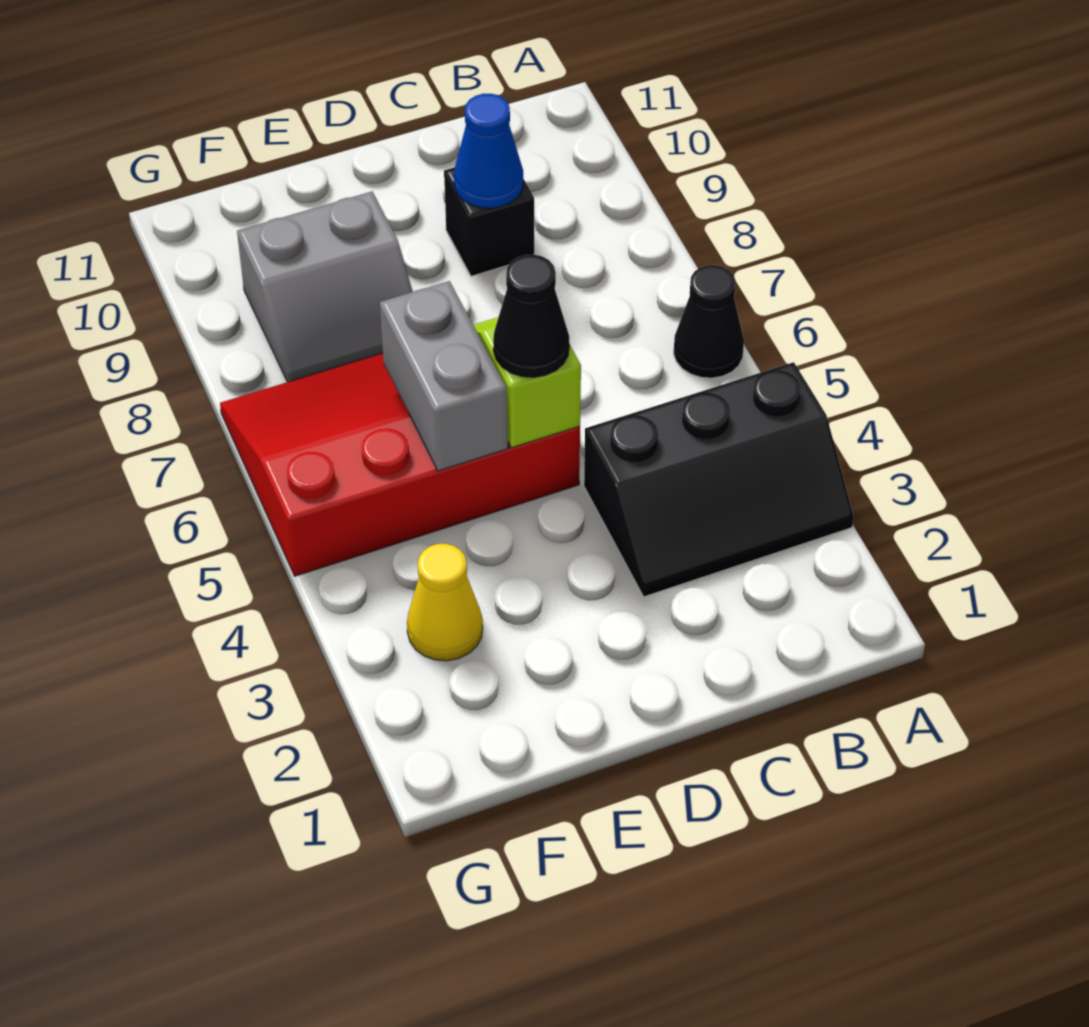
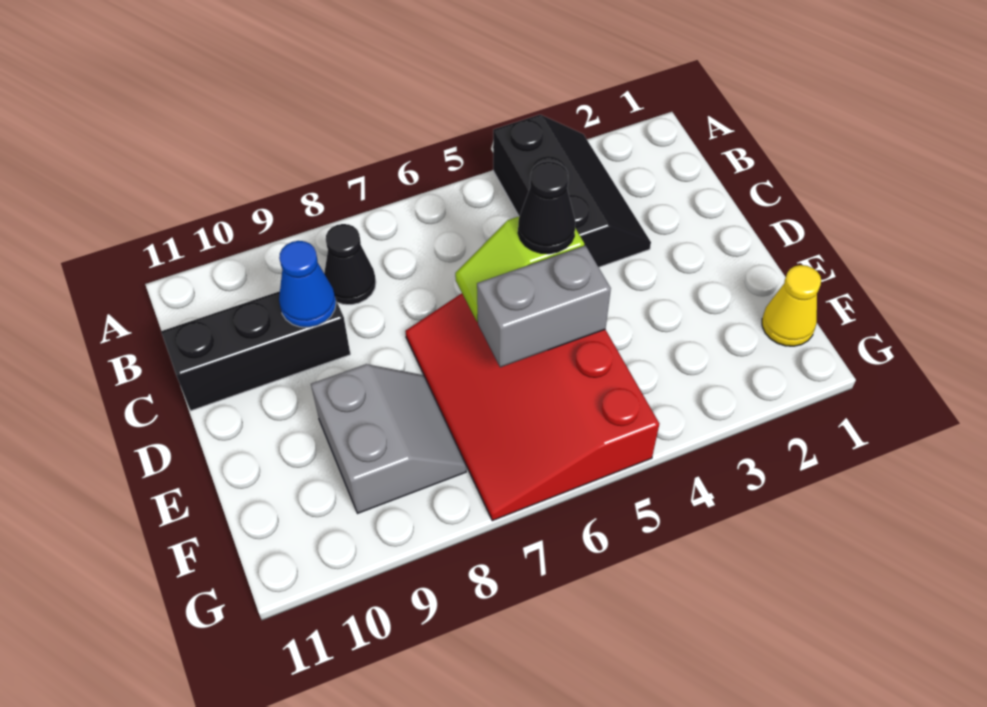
black 1x1 cone [674,265,744,378] -> black 1x1 cone moved to [324,224,376,305]
black 1x1 brick [444,167,534,276] -> black 1x3 brick [161,291,350,411]
yellow 1x1 cone [407,544,483,661] -> yellow 1x1 cone moved to [762,265,821,346]

